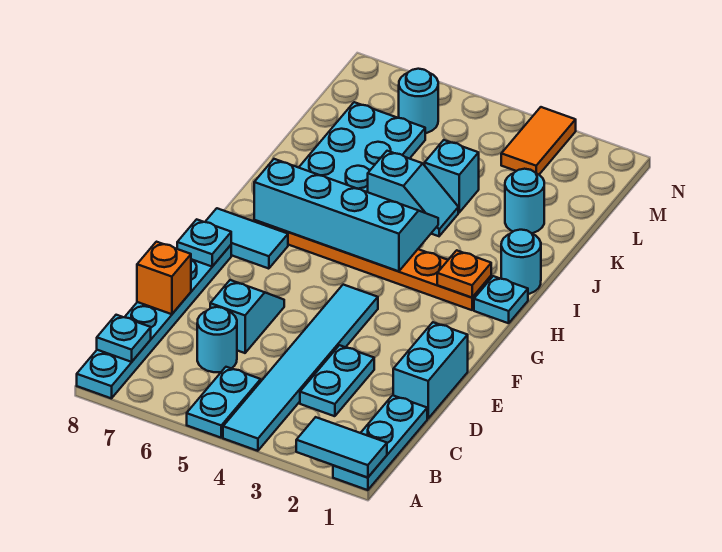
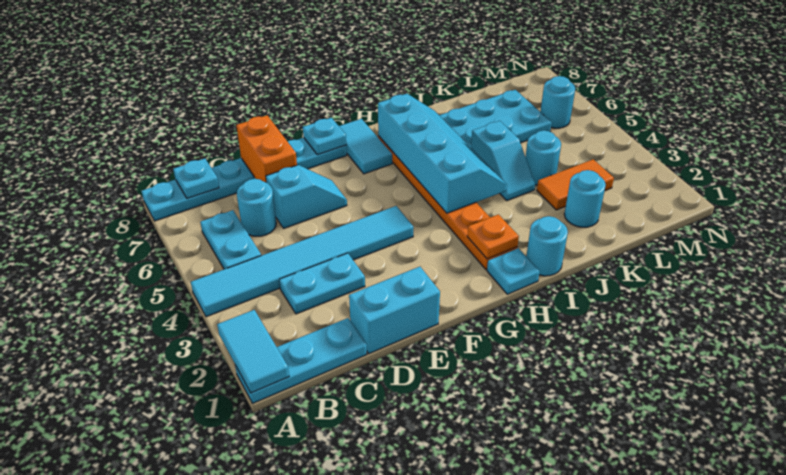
cyan 1x2 plate [187,367,261,438] -> cyan 1x2 plate turned to [200,210,261,269]
orange 1x1 brick [137,242,191,314] -> orange 1x2 brick [236,115,297,183]
cyan 1x1 brick [425,140,479,212] -> cyan 1x1 round brick [525,130,561,185]
orange 1x2 tile [501,107,576,174] -> orange 1x2 tile moved to [537,159,614,210]

